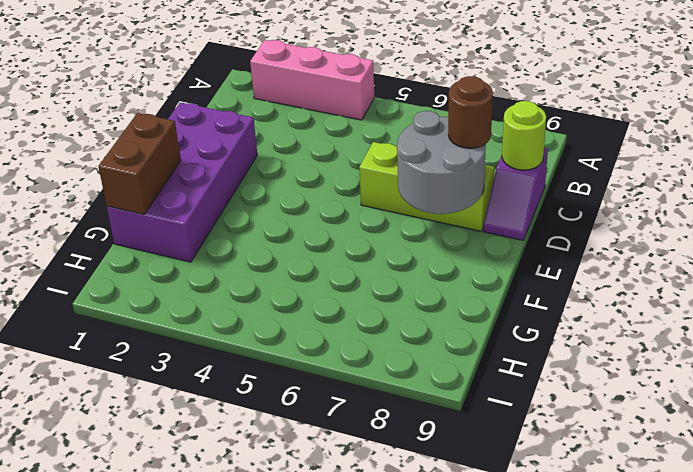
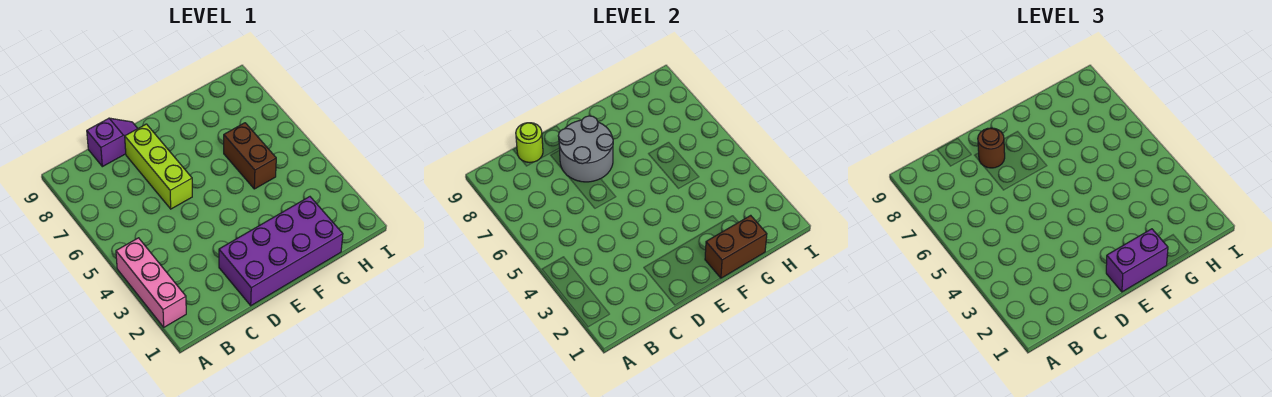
none -> purple 1x2 brick [1106,229,1168,292]
none -> brown 1x2 brick [224,123,276,189]

